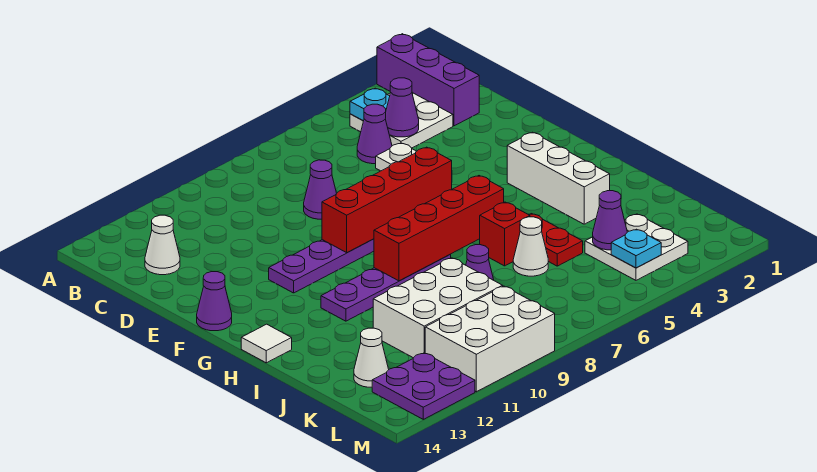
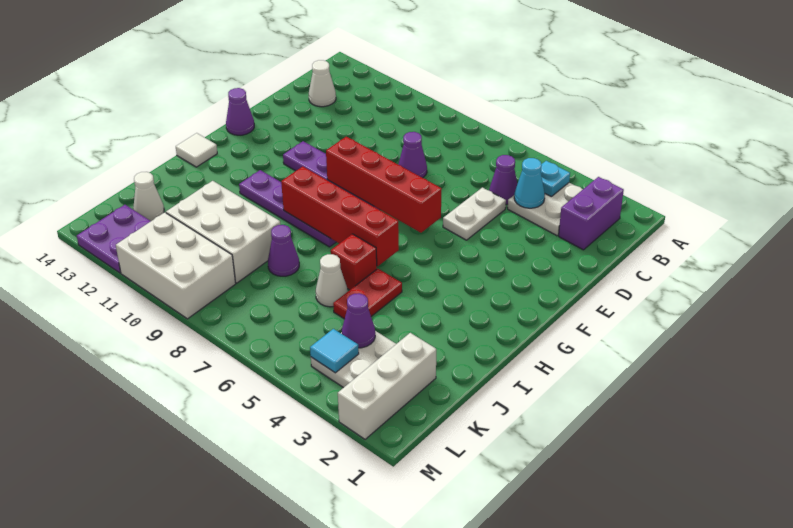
purple 1x3 brick [377,34,479,126] -> purple 1x2 brick [559,177,624,250]
purple 1x1 cone [386,78,419,137] -> cyan 1x1 cone [514,158,545,208]
white 1x3 brick [507,132,610,224] -> white 1x3 brick moved to [338,333,436,439]
cyan 1x1 plate [611,229,661,268] -> cyan 1x1 tile [310,329,359,373]

